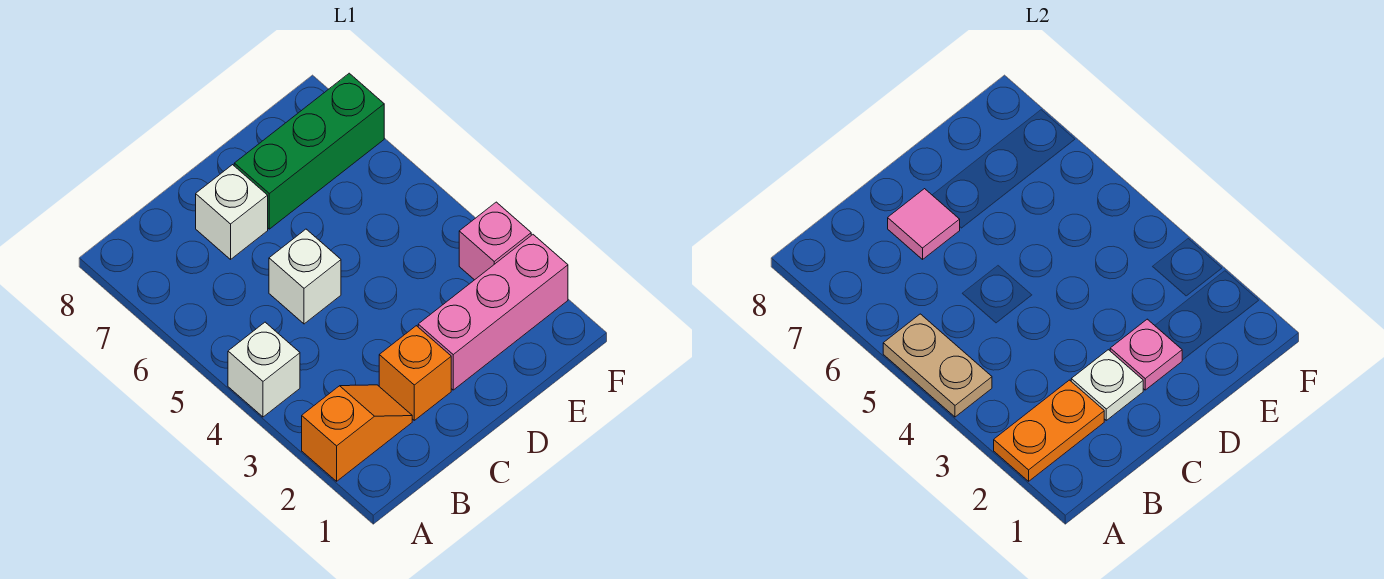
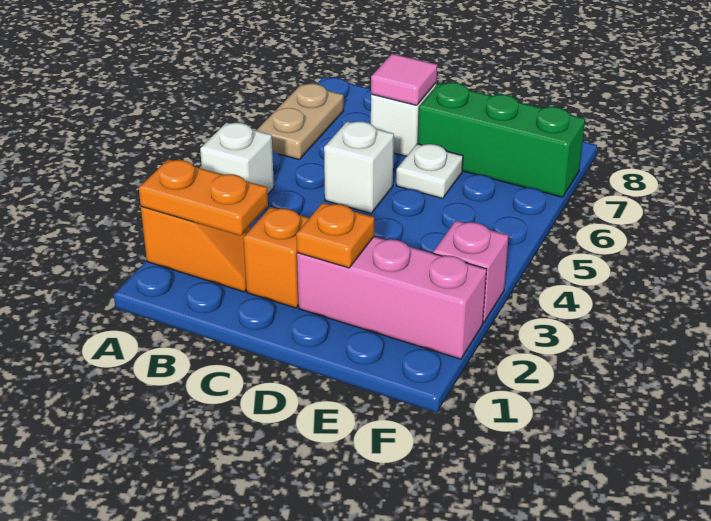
tan 1x2 plate [883,314,992,417] -> tan 1x2 plate moved to [256,84,344,159]
white 1x1 plate [1071,350,1143,420] -> white 1x1 plate moved to [396,144,463,199]
pink 1x1 plate [1110,319,1182,390] -> orange 1x1 plate [296,203,374,268]

